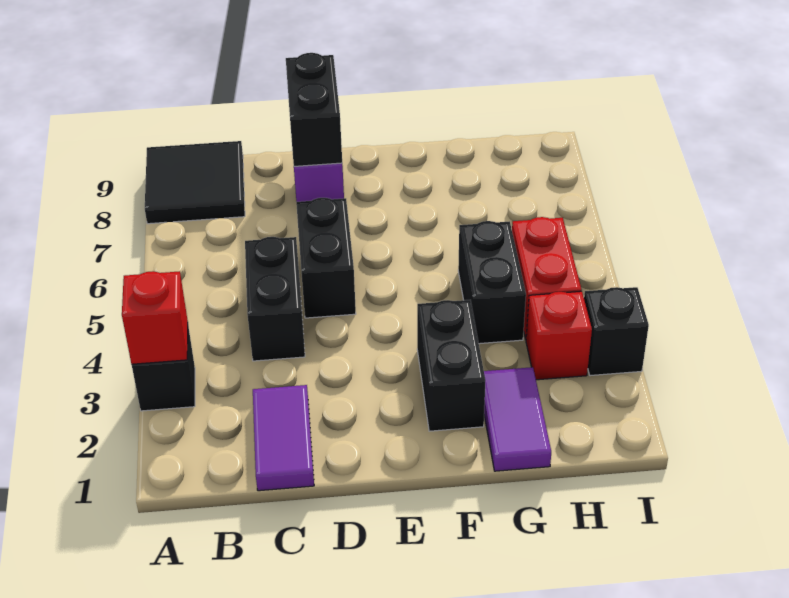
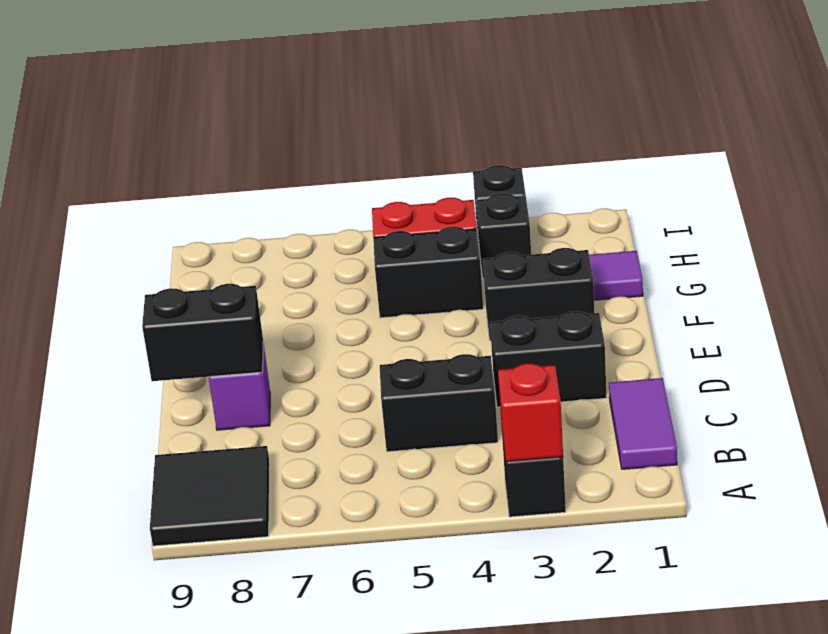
purple 1x2 tile [253,385,314,491] -> purple 1x2 tile turned to [609,378,677,469]
black 1x2 brick [296,198,356,318] -> black 1x2 brick moved to [490,311,607,407]
red 1x1 brick [526,291,592,380] -> black 1x1 brick [476,193,531,279]

